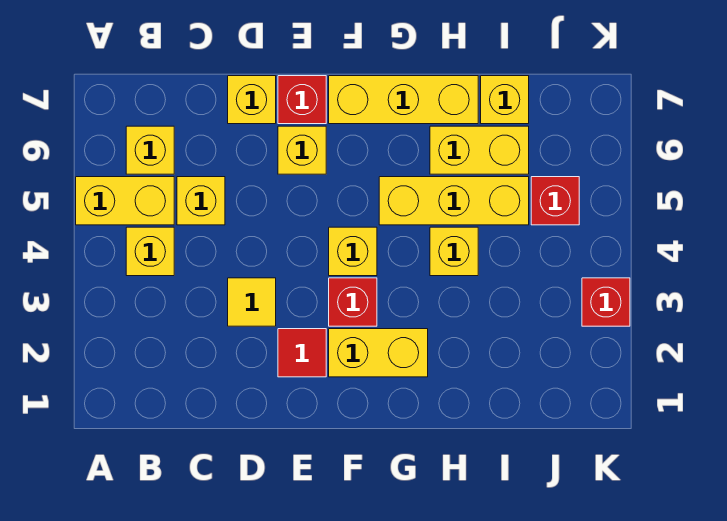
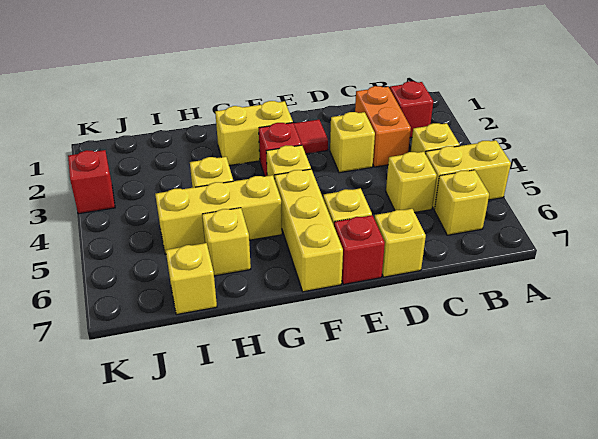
none -> orange 1x2 brick [355,86,411,167]
yellow 1x1 tile [228,278,276,326] -> yellow 1x1 brick [330,112,375,173]
yellow 1x3 brick [329,76,478,124] -> yellow 1x3 brick turned to [275,169,343,292]
yellow 1x2 brick [430,126,529,174] -> yellow 1x1 brick [202,208,251,276]
red 1x1 brick [531,177,579,225] -> red 1x1 brick moved to [390,81,433,138]

